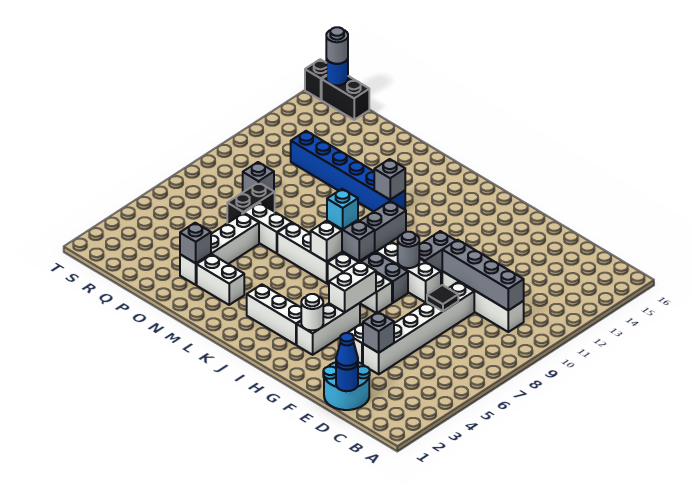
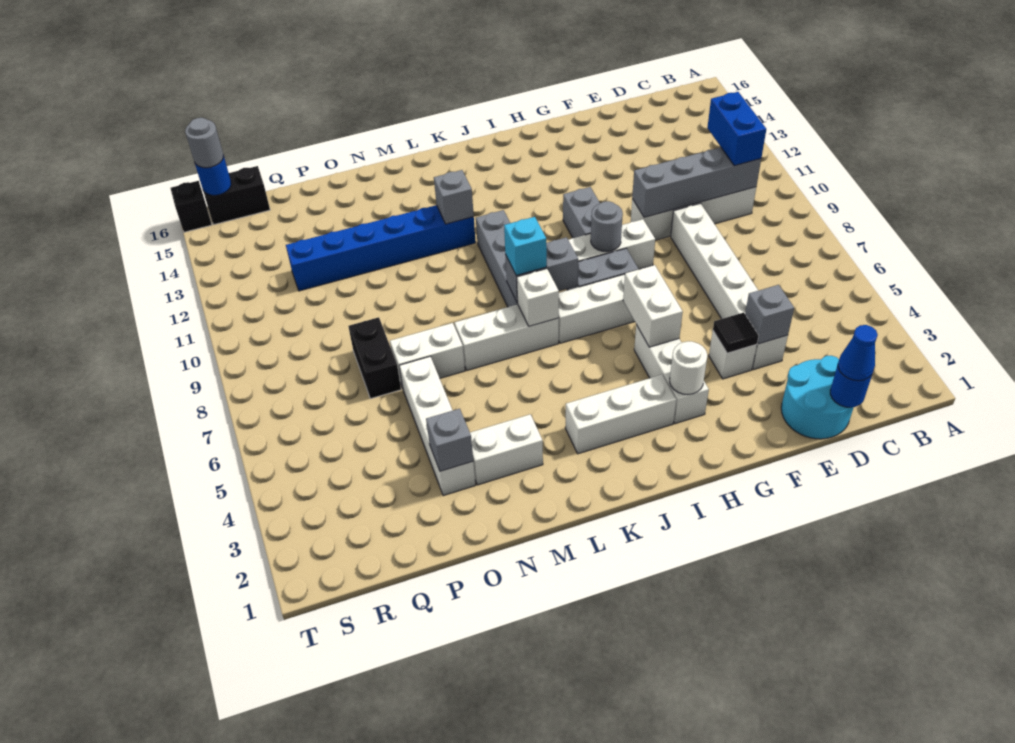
none -> blue 1x2 brick [707,92,766,166]
black 1x1 tile [427,285,458,311] -> black 1x1 tile moved to [713,312,759,353]
grey 1x1 brick [243,162,274,192] -> none

